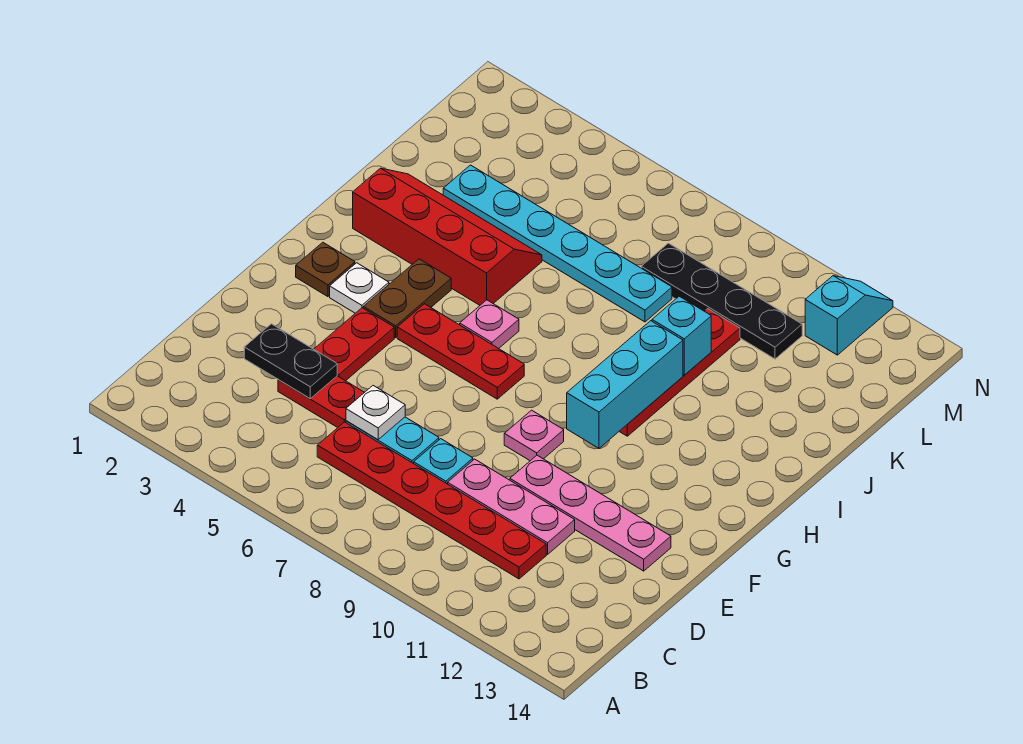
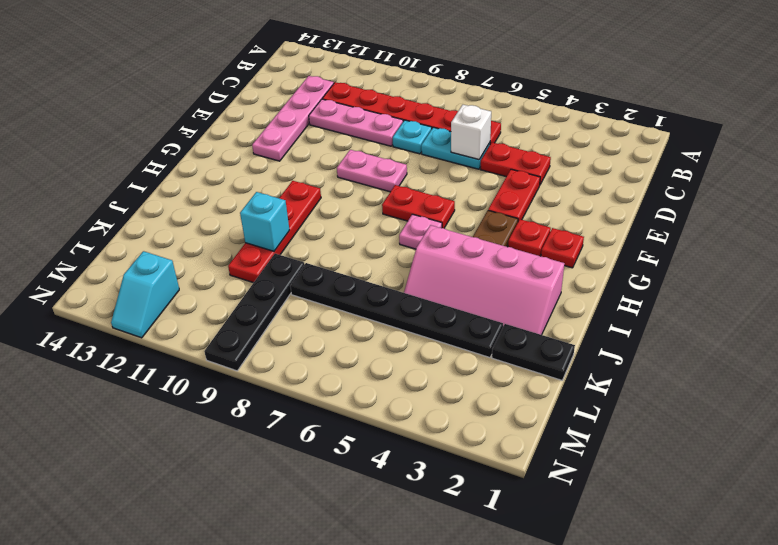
black 1x2 plate [244,324,337,399] -> black 1x2 plate moved to [492,324,575,380]
white 1x1 plate [346,386,405,440] -> white 1x1 brick [451,105,491,160]
pink 1x4 plate [510,455,671,571] -> pink 1x4 plate turned to [252,76,334,161]
pink 1x1 plate [504,410,564,461] -> pink 1x2 plate [337,150,407,192]
brown 1x1 plate [296,242,355,297] -> red 1x1 plate [541,228,584,268]
white 1x1 plate [330,263,389,313] -> red 1x1 plate [508,219,551,256]
red 1x3 plate [397,304,524,399] -> red 1x2 plate [382,185,455,228]
cyan 1x3 brick [567,321,683,448] -> none
red 2x4 slope [353,168,542,305] -> pink 2x4 slope [404,225,564,335]
cyan 1x6 plate [443,165,672,322] -> black 1x6 plate [290,263,503,358]
black 1x4 plate [641,243,802,359] -> black 1x4 plate turned to [204,254,305,371]

